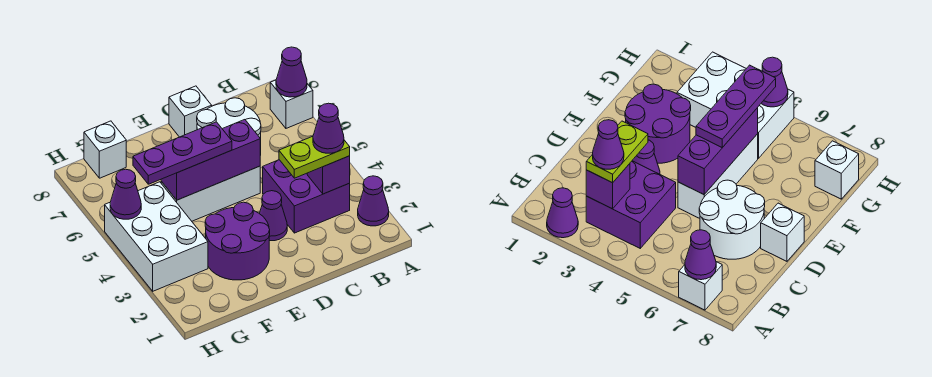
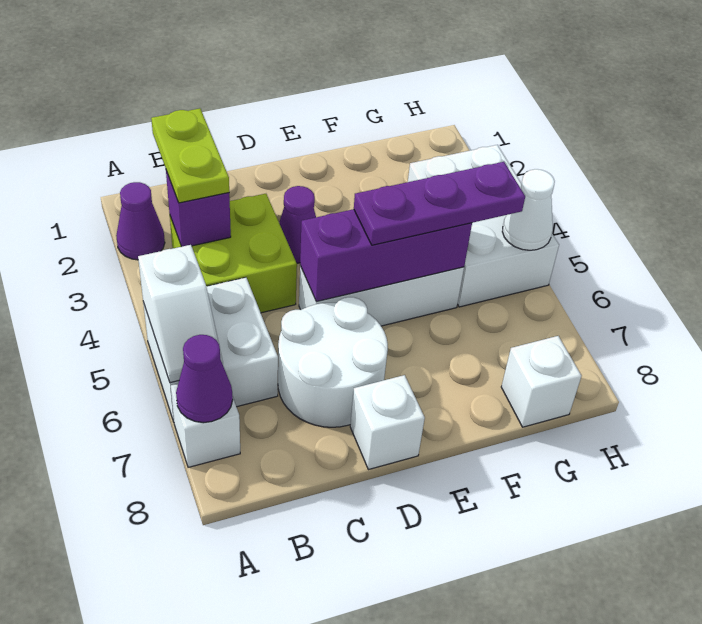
none -> white 2x2 brick [143,278,278,422]
none -> white 1x2 slope [138,245,223,383]
purple 2x2 brick [263,160,350,233] -> lime 2x2 brick [170,194,297,313]
lime 1x2 plate [279,136,350,178] -> lime 1x2 plate turned to [151,108,229,203]
purple 1x1 cone [313,103,344,153] -> none
purple 2x2 round brick [205,202,270,280] -> none
purple 1x1 cone [110,169,141,219] -> white 1x1 cone [502,169,555,250]

